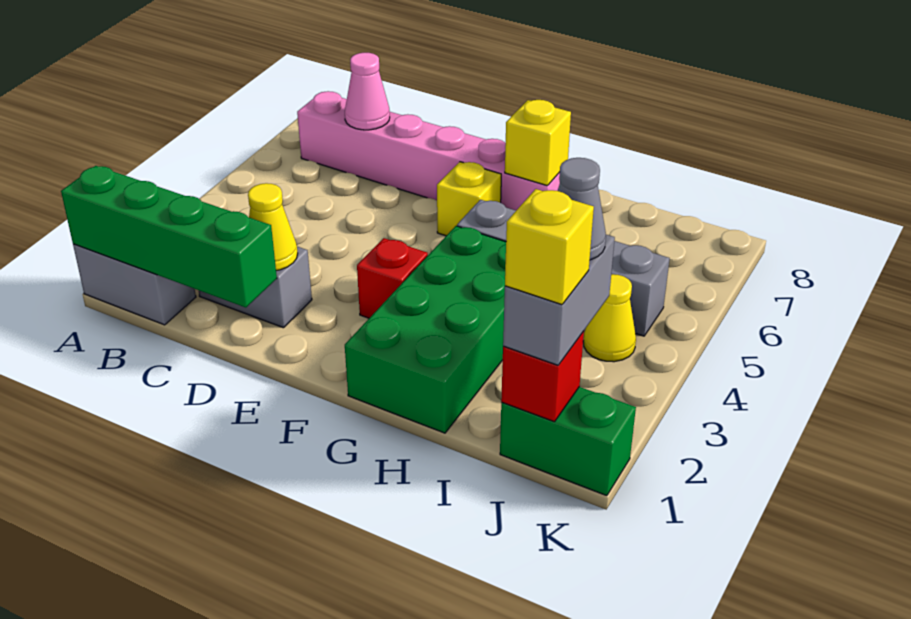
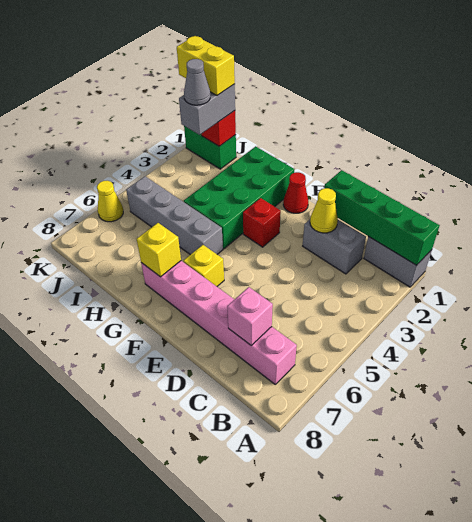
pink 1x1 cone [345,53,390,130] -> pink 1x1 brick [227,287,273,346]
none -> red 1x1 cone [283,172,308,213]
yellow 1x1 brick [505,189,594,305] -> yellow 1x2 brick [177,36,235,95]
yellow 1x1 cone [583,274,636,362] -> yellow 1x1 cone moved to [97,181,123,222]

